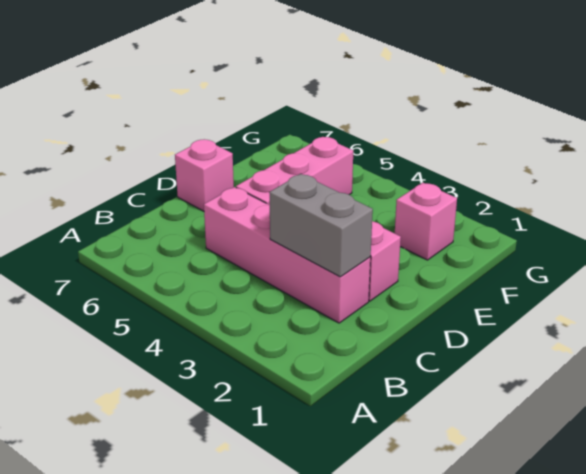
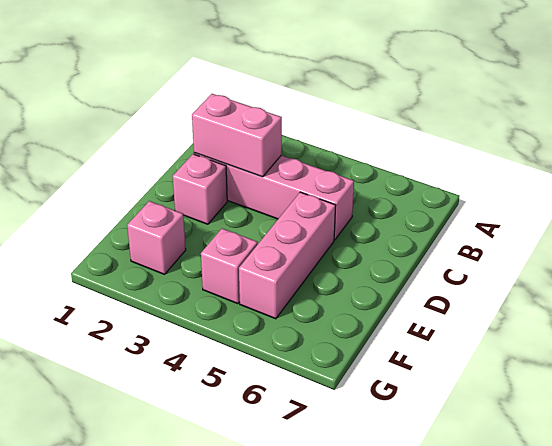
grey 1x2 brick [269,174,373,277] -> pink 1x2 brick [192,94,282,177]
pink 1x1 brick [175,139,234,211] -> pink 1x1 brick moved to [201,228,258,304]

